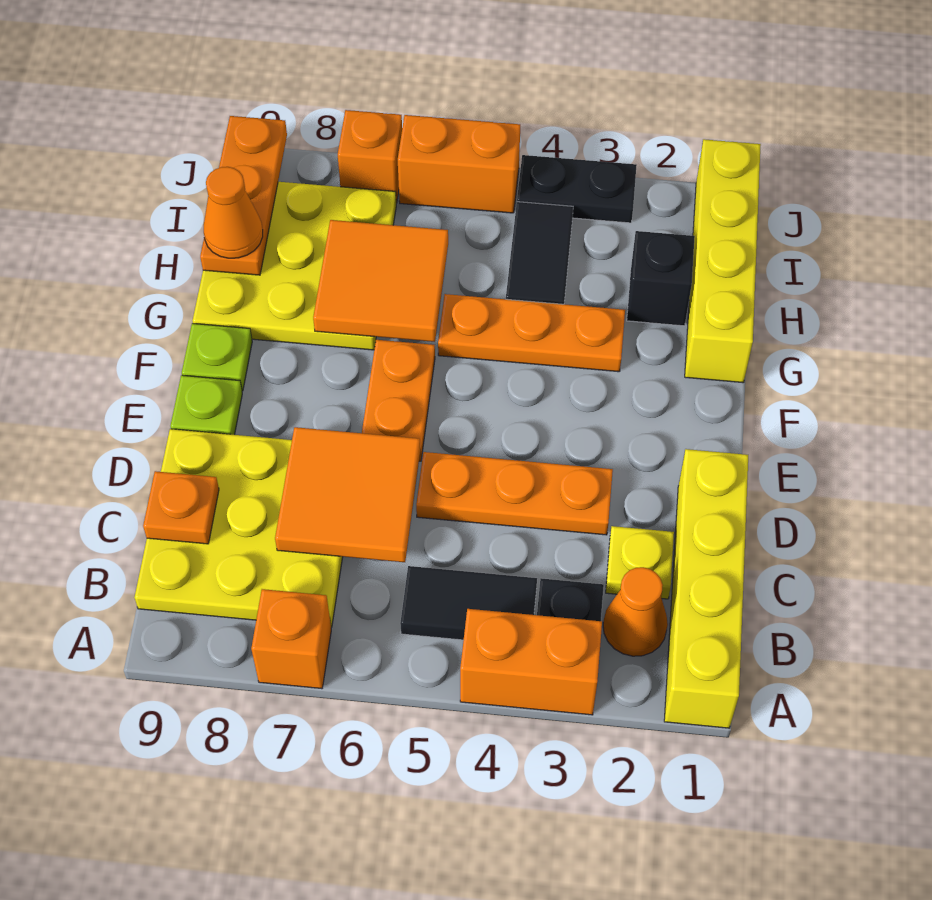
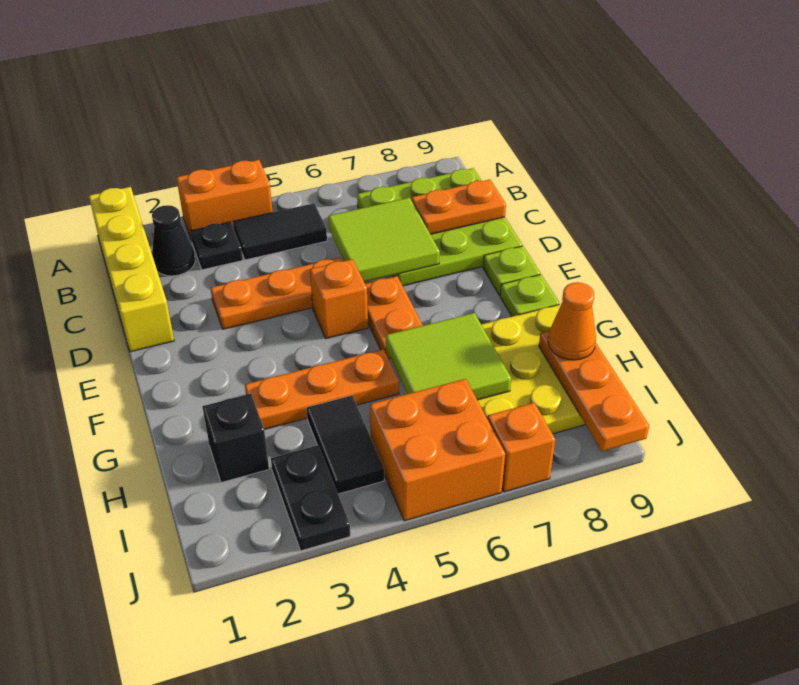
orange 1x1 brick [251,589,331,689] -> orange 1x1 brick moved to [310,259,368,339]
orange 1x1 cone [603,567,668,656] -> black 1x1 cone [152,205,195,276]
yellow 3x3 plate [134,429,343,627] -> lime 3x3 plate [357,168,522,286]
yellow 1x1 plate [606,526,674,599] -> none
orange 2x2 tile [275,427,420,562] -> lime 2x2 tile [328,198,440,282]
orange 1x1 plate [143,471,219,544] -> orange 1x2 plate [412,180,506,234]
yellow 1x4 brick [685,139,761,383] -> none
orange 2x2 tile [313,220,448,342] -> lime 2x2 tile [386,313,511,400]
black 1x2 plate [517,155,637,223] -> black 1x2 plate turned to [271,445,350,551]
orange 1x2 brick [398,115,520,213] -> orange 2x2 brick [370,379,505,521]

